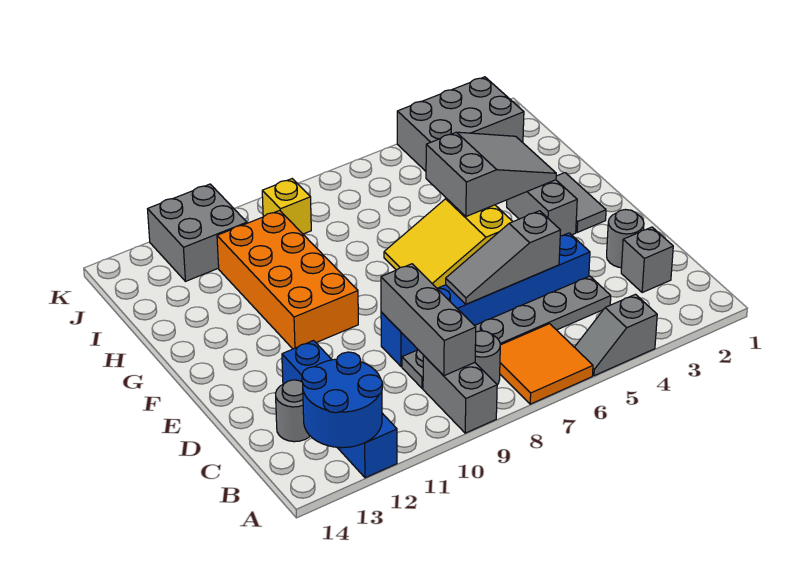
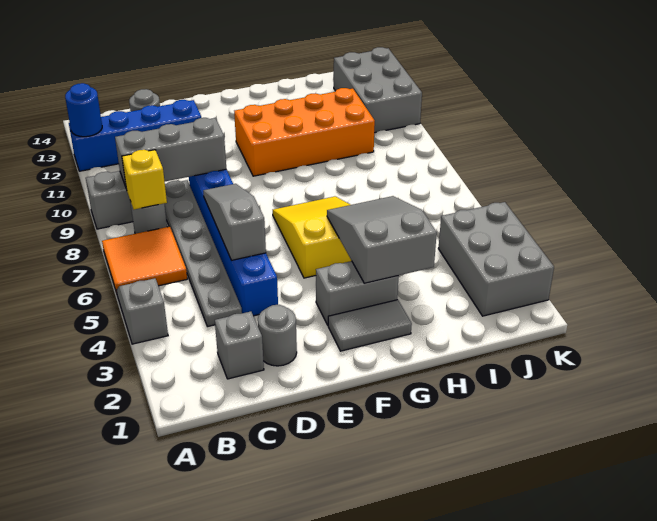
blue 2x2 round brick [302,352,382,448] -> blue 1x1 round brick [65,83,102,137]
grey 2x3 slope [426,132,556,216] -> grey 2x3 slope turned to [327,196,437,283]
yellow 1x1 brick [262,179,311,234] -> yellow 1x1 brick moved to [122,150,167,209]
grey 2x2 brick [148,184,247,281] -> grey 2x3 brick [333,47,422,133]

